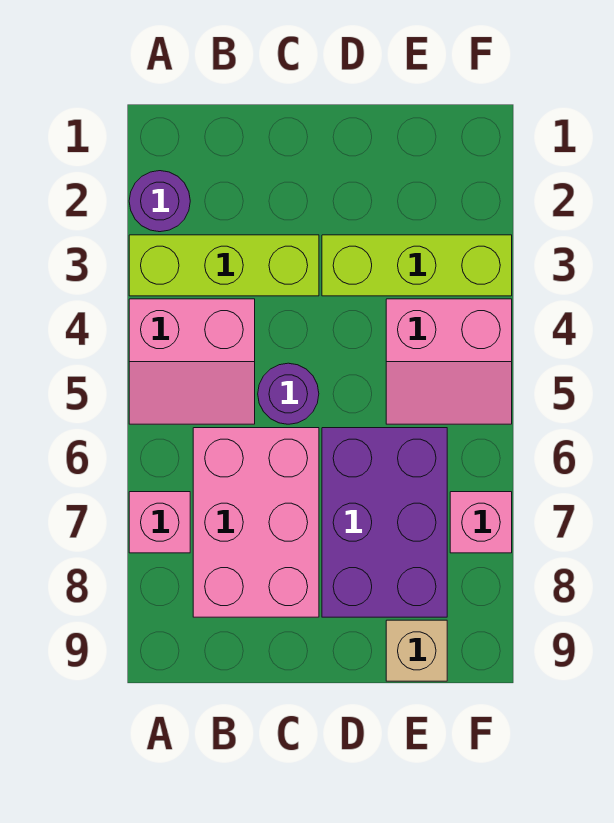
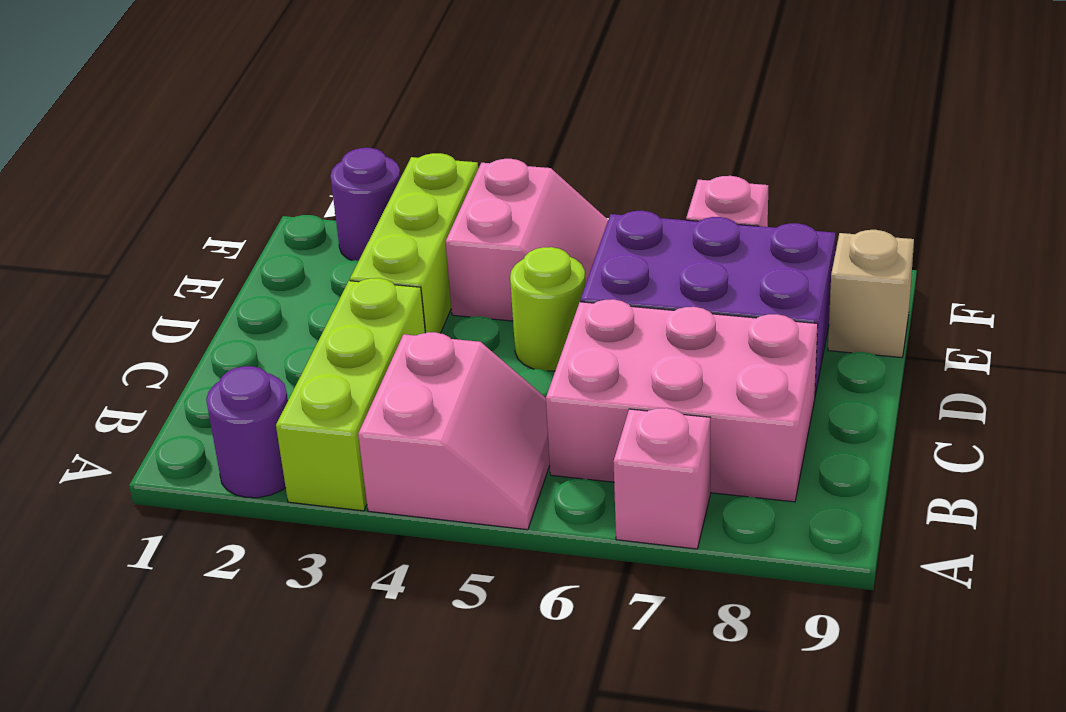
purple 1x1 round brick [258,363,319,424] -> purple 1x1 round brick moved to [330,148,401,261]
none -> lime 1x1 round brick [510,247,585,371]

